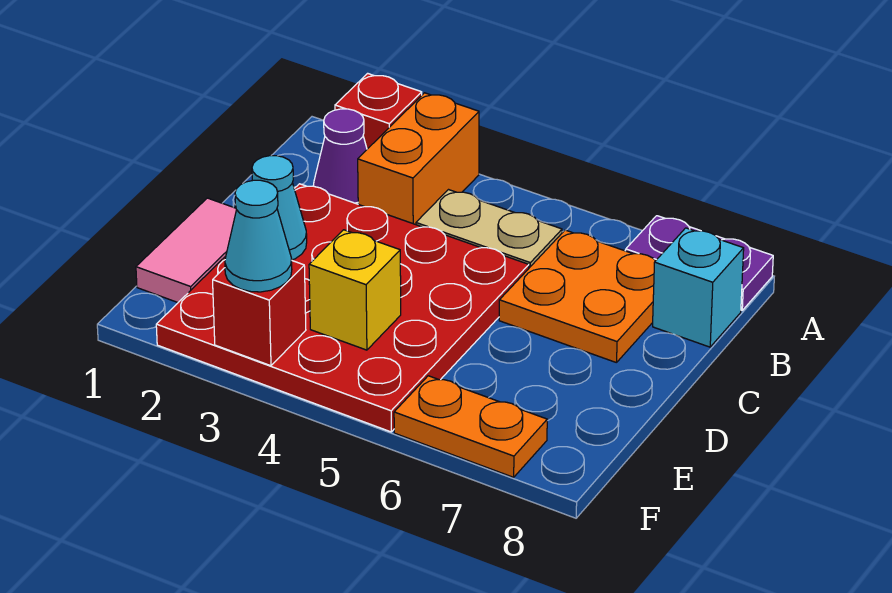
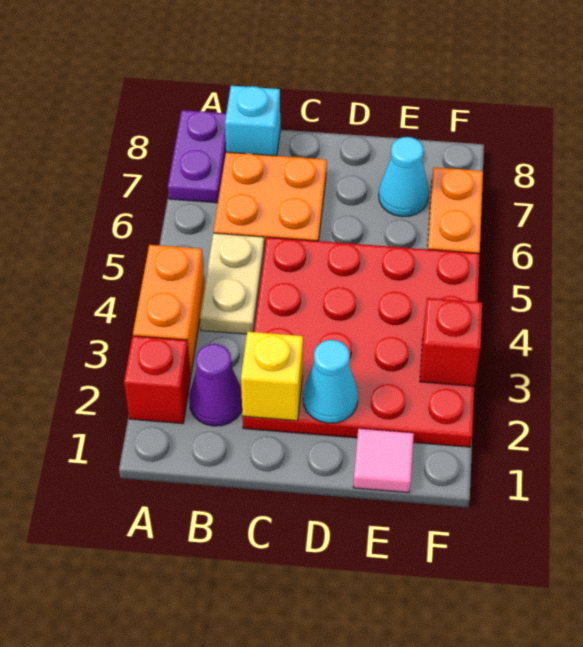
orange 1x2 brick [358,93,479,225] -> orange 1x2 brick turned to [133,245,205,376]
pink 1x2 tile [136,198,236,302] -> pink 1x1 tile [353,429,414,493]
yellow 1x1 brick [309,230,401,350] -> yellow 1x1 brick moved to [241,332,303,421]
cyan 1x1 cone [225,180,292,292] -> cyan 1x1 cone moved to [379,137,429,217]

